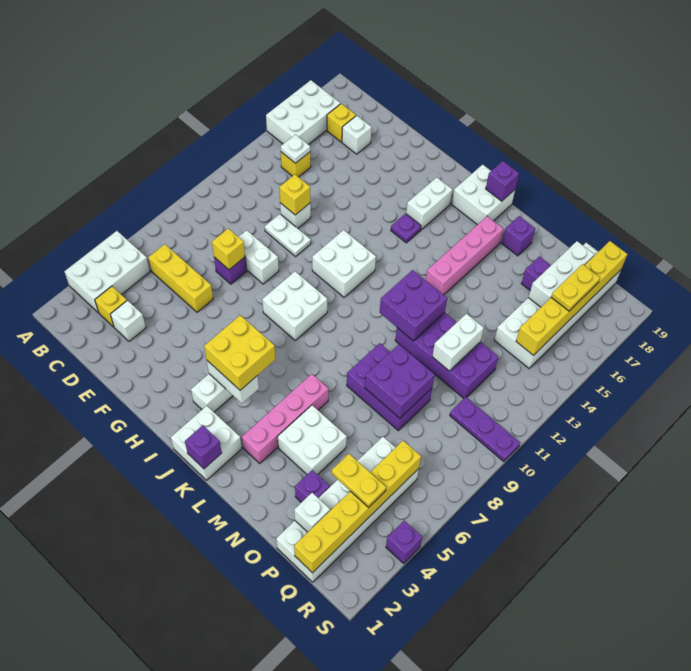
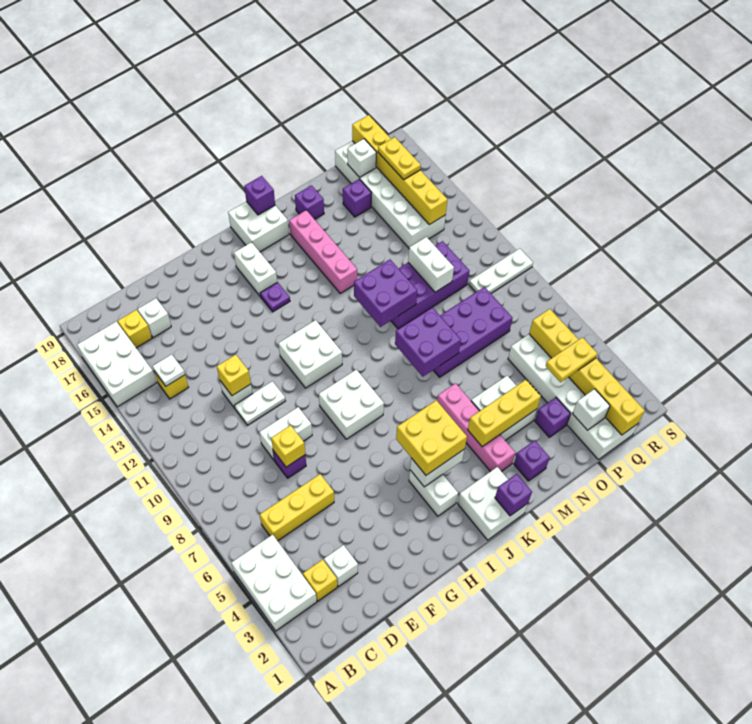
none -> yellow 1x3 brick [468,380,541,447]
purple 2x3 brick [347,343,432,430] -> purple 2x4 brick [433,287,513,377]
purple 2x2 brick [365,344,435,418] -> purple 2x2 brick moved to [395,307,461,377]
white 1x3 brick [528,241,594,307] -> white 1x1 brick [347,139,376,178]
purple 1x3 plate [450,397,520,462] -> white 1x3 plate [469,248,533,293]
purple 1x1 brick [386,521,422,563] -> purple 1x1 brick moved to [514,440,550,481]

